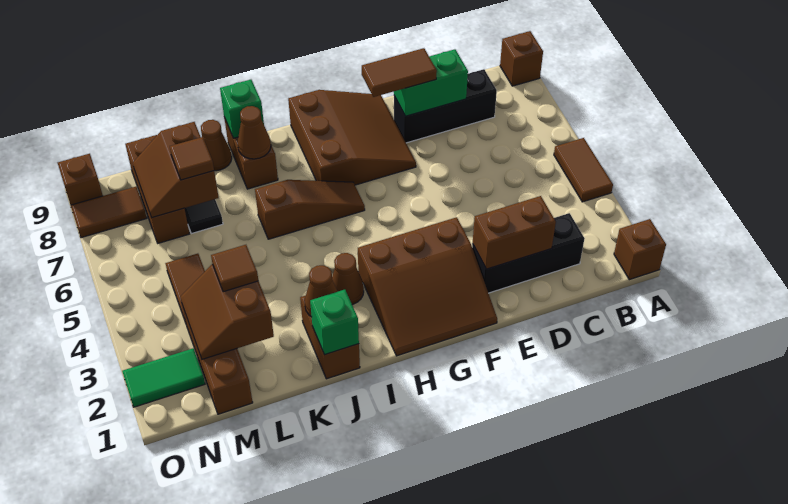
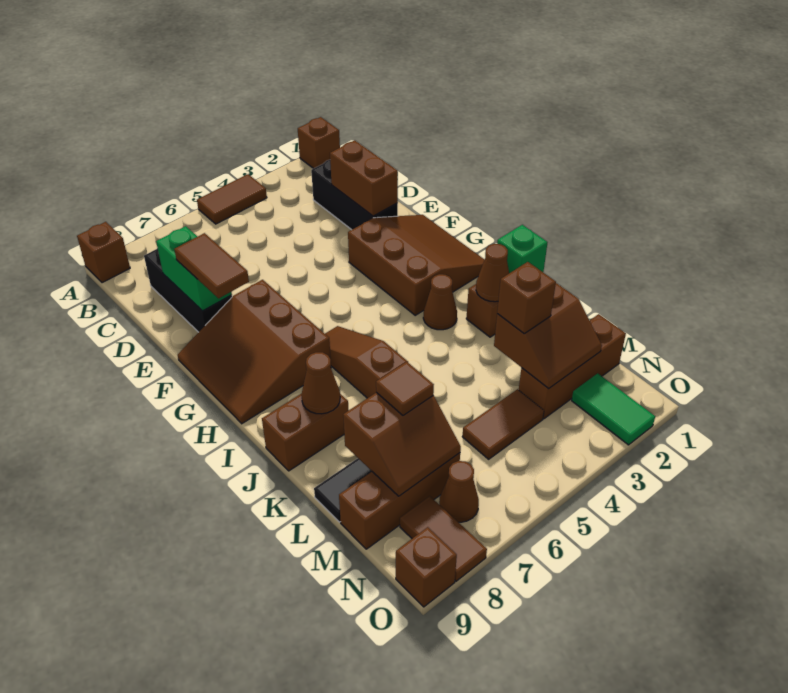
brown 3x3 slope [288,90,416,185] -> brown 3x3 slope turned to [178,280,331,424]
green 1x1 brick [220,80,264,138] -> none
brown 1x1 cone [201,120,232,171] -> brown 1x1 cone moved to [439,461,479,522]
brown 1x1 tile [211,245,258,292] -> brown 1x1 brick [497,262,556,333]

